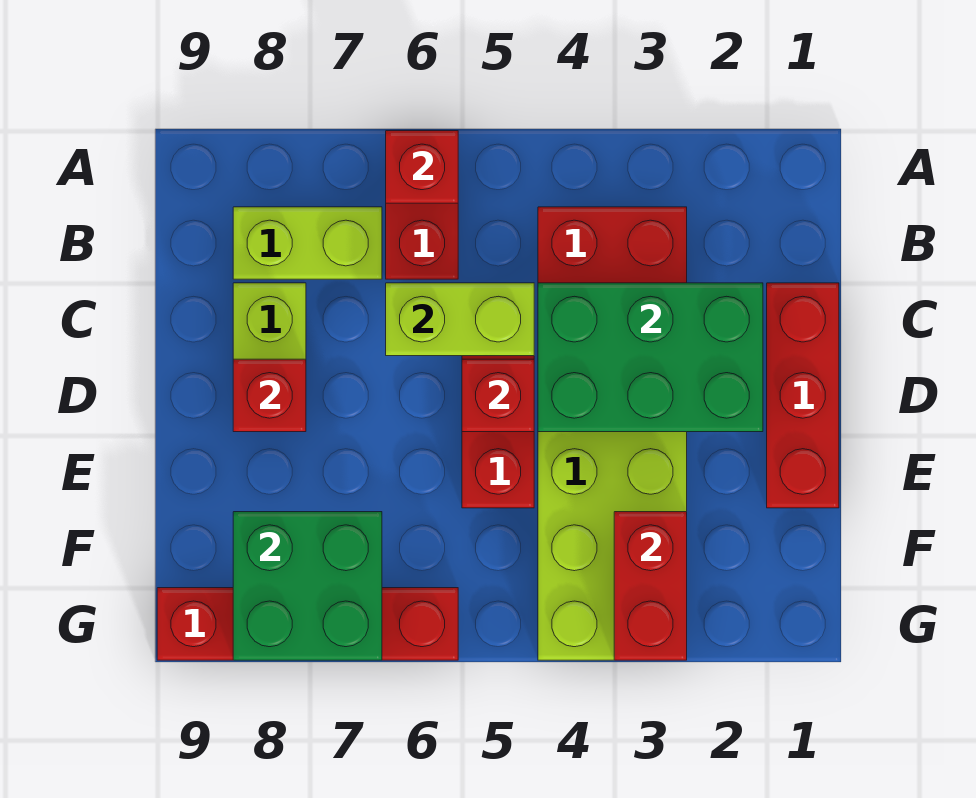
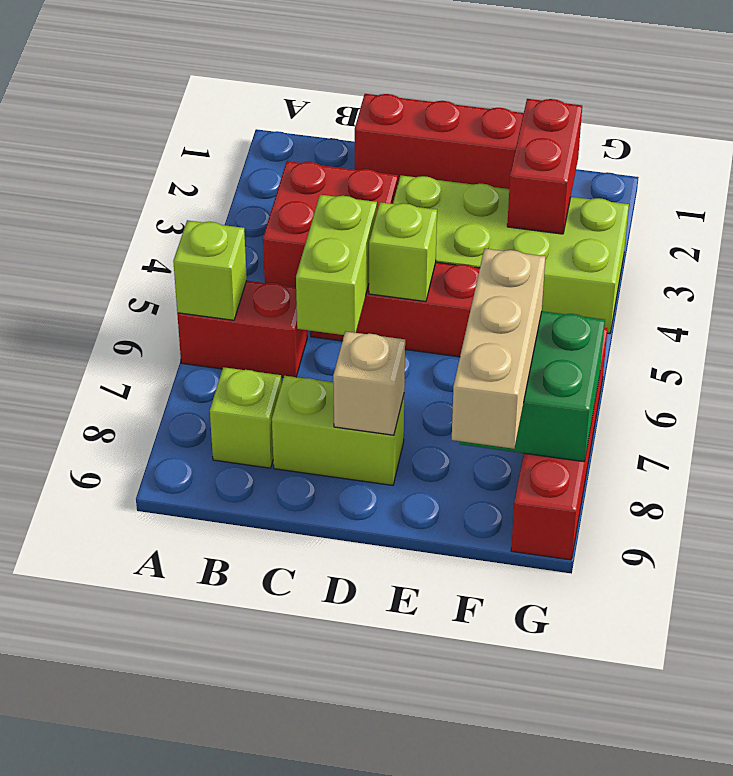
red 1x1 brick [386,131,458,203] -> lime 1x1 brick [173,220,247,320]
lime 1x2 brick [233,207,382,279] -> lime 1x1 brick [210,367,281,468]
green 2x3 brick [538,283,763,432] -> none
red 1x1 brick [462,359,534,432] -> lime 1x1 brick [369,202,437,301]
red 1x1 brick [233,359,306,432] -> tan 1x1 brick [333,331,405,435]
red 1x2 brick [614,512,687,660] -> red 1x2 brick turned to [507,99,582,234]
none -> tan 1x3 brick [452,249,545,449]

